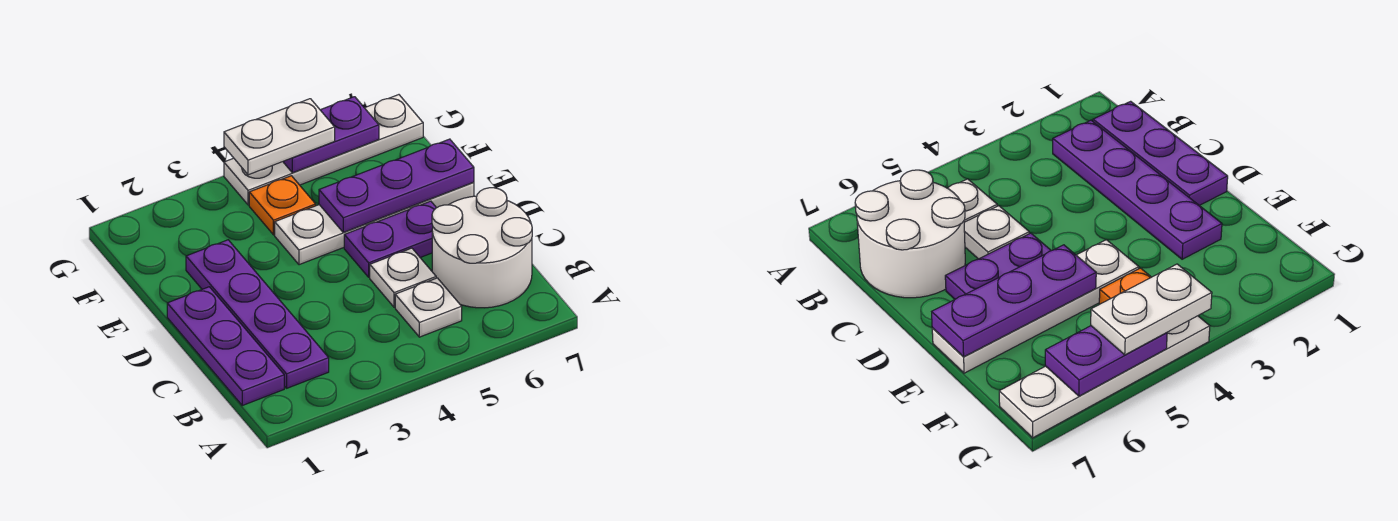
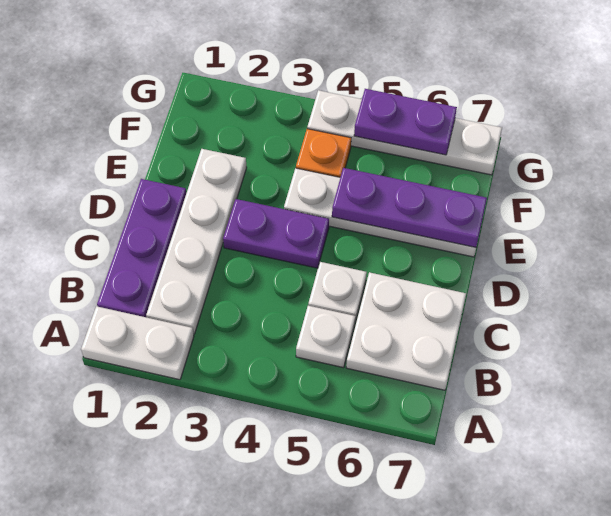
purple 1x4 plate [186,240,329,388] -> white 1x4 plate [146,149,247,334]
white 2x2 round brick [432,188,532,308] -> white 2x2 plate [346,272,466,390]
purple 1x2 plate [344,201,436,277] -> purple 1x2 plate moved to [223,199,329,268]
white 1x2 plate [224,99,335,175] -> white 1x2 plate moved to [81,306,194,380]

